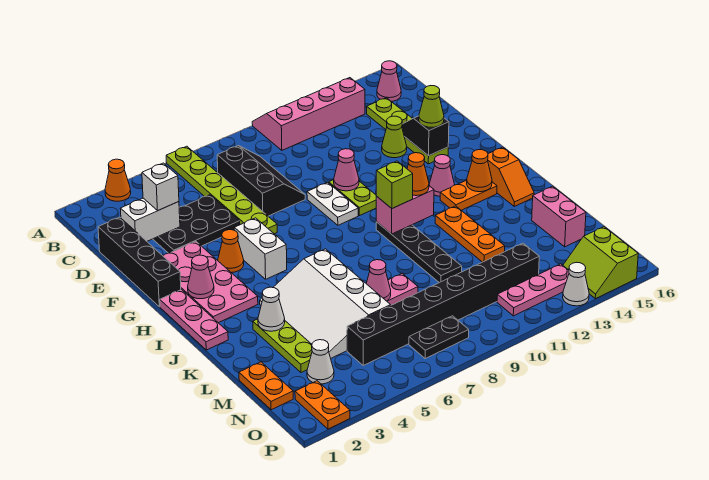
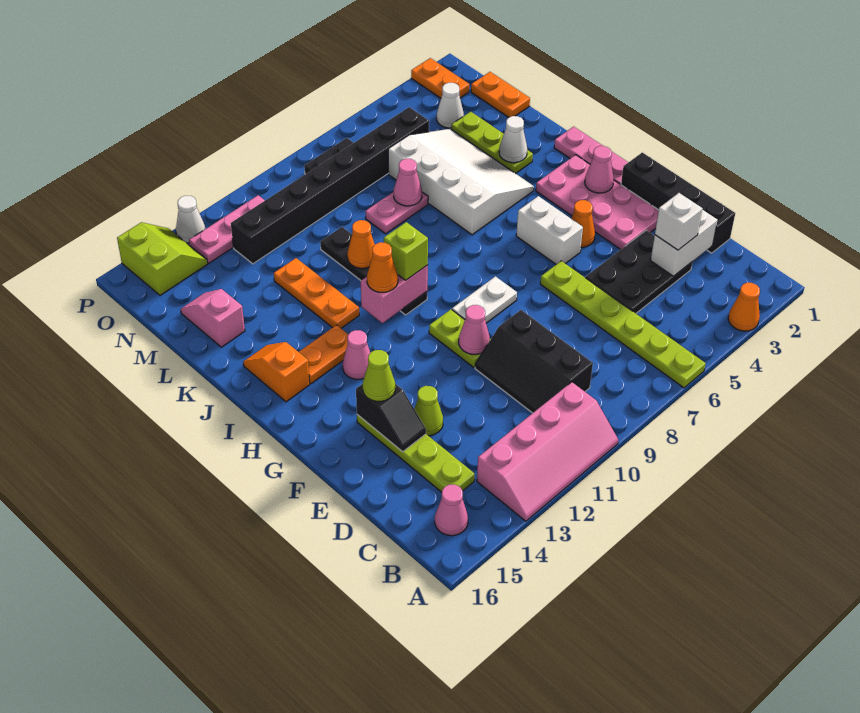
black 2x3 slope [217,146,305,216] -> black 2x3 slope moved to [475,310,593,413]
white 1x2 plate [307,182,358,225] -> white 1x2 plate turned to [452,276,517,323]
orange 1x1 cone [467,150,492,192] -> orange 1x1 cone moved to [347,220,375,268]
pink 1x2 brick [532,186,586,247] -> pink 1x2 slope [181,289,245,347]

